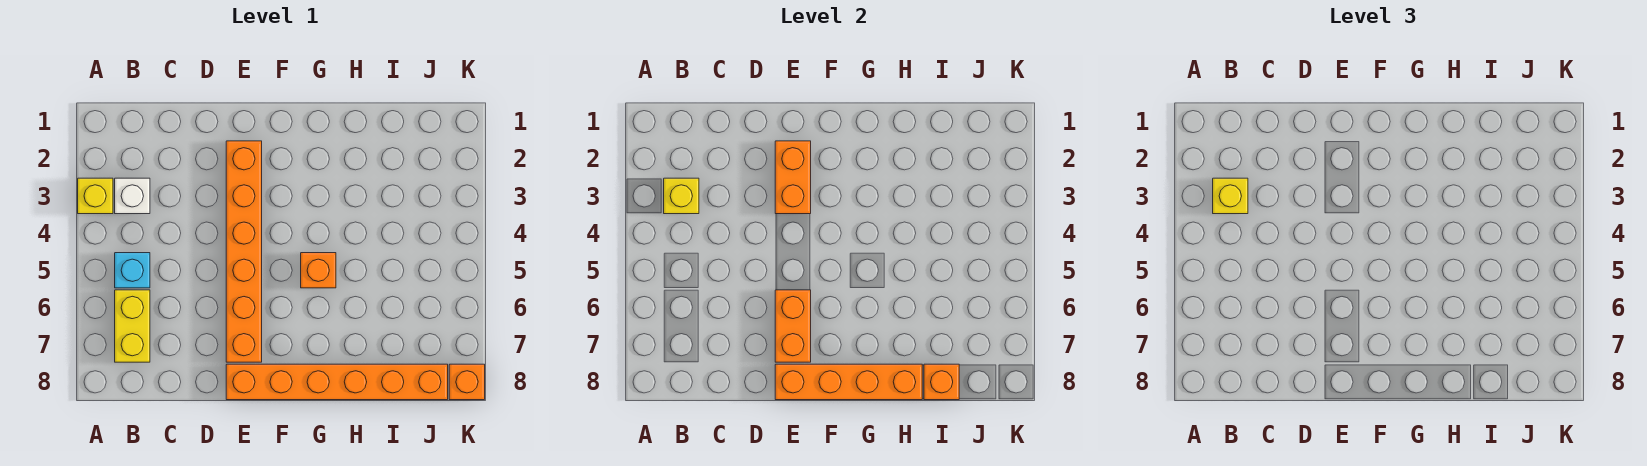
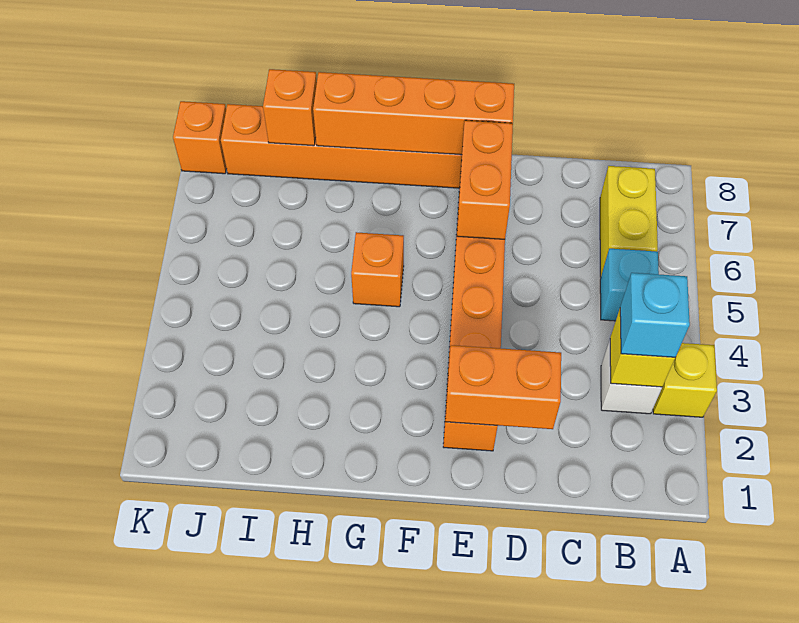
yellow 1x1 brick [1213,178,1248,214] -> cyan 1x1 brick [620,273,690,357]
orange 1x2 brick [775,141,811,214] -> orange 1x2 brick turned to [445,345,561,429]

